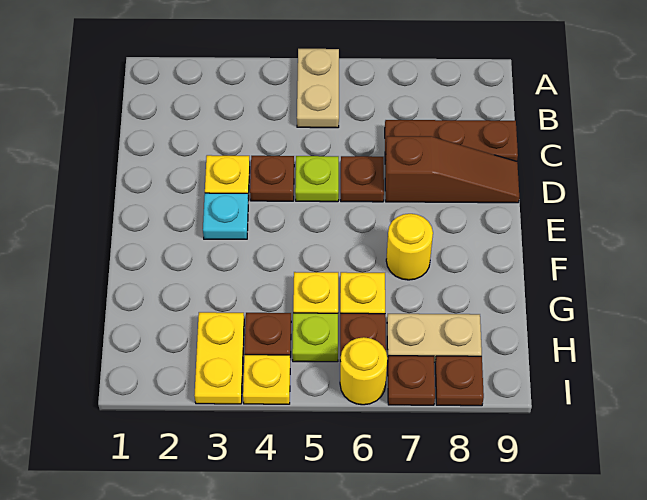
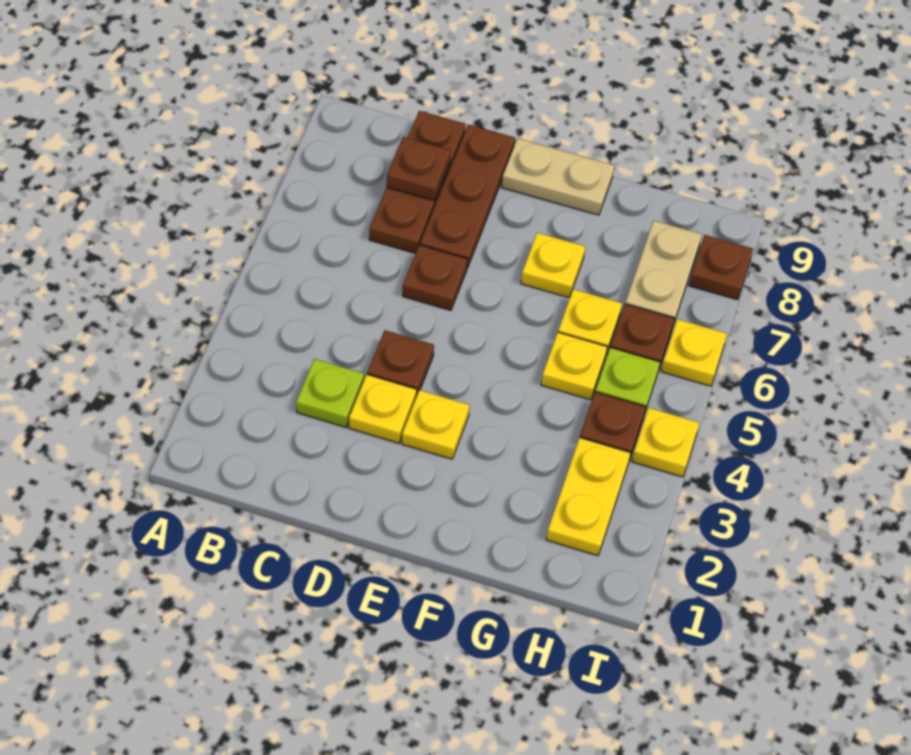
tan 1x2 plate [297,49,339,128] -> tan 1x2 plate moved to [502,138,614,215]
lime 1x1 plate [295,156,339,202] -> lime 1x1 plate moved to [296,359,364,427]
brown 1x3 slope [385,136,519,203] -> brown 1x3 plate [420,124,515,268]
cyan 1x1 plate [203,193,248,239] -> yellow 1x1 plate [402,390,470,459]
yellow 1x1 round brick [386,214,433,280] -> yellow 1x1 plate [521,233,585,298]
yellow 1x2 plate [195,312,244,404] -> yellow 1x2 plate turned to [546,438,631,556]
yellow 1x1 round brick [340,337,387,405] -> yellow 1x1 plate [661,319,727,386]
brown 1x1 plate [388,356,435,405] -> brown 1x1 plate moved to [387,137,450,201]

